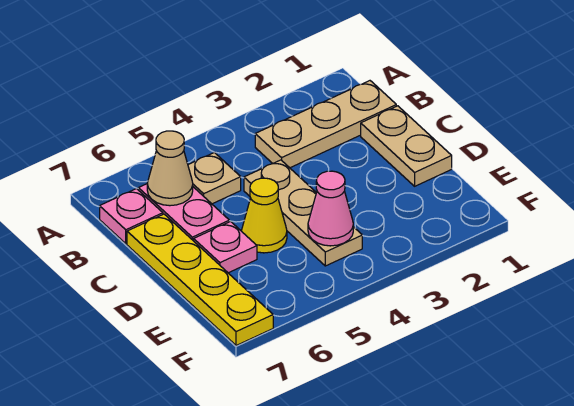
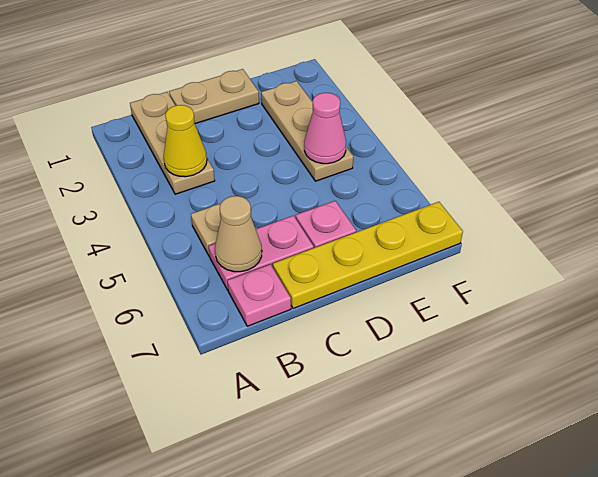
tan 1x3 plate [244,160,362,266] -> tan 1x3 plate turned to [261,81,353,181]
yellow 1x1 cone [242,178,287,253] -> yellow 1x1 cone moved to [164,105,207,177]

